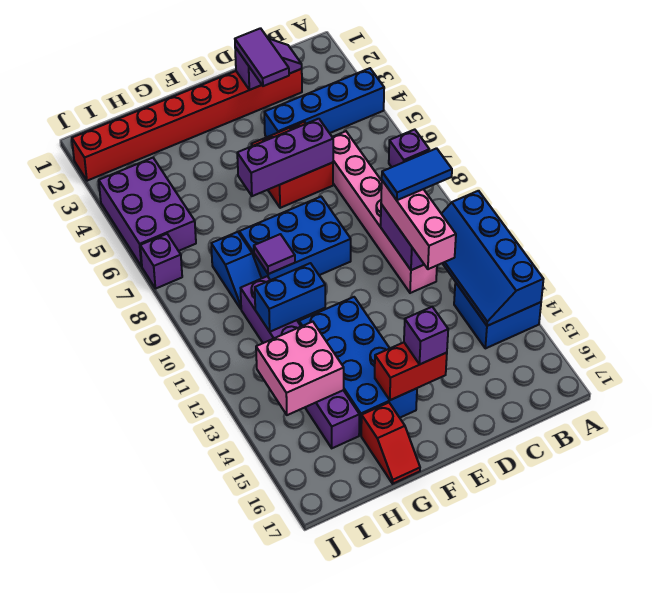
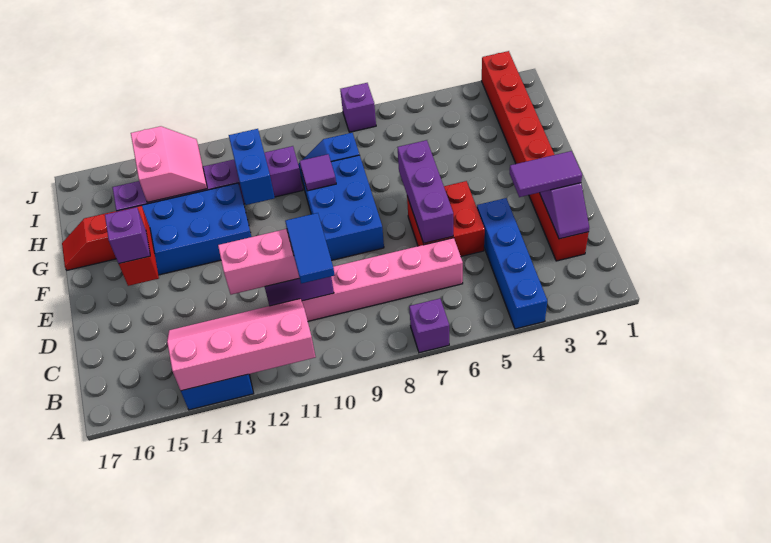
blue 2x4 slope [441,191,543,326] -> pink 2x4 slope [167,299,316,391]
pink 2x2 brick [256,322,344,415] -> pink 2x2 slope [131,126,207,203]
purple 2x3 brick [99,158,196,267] -> none

